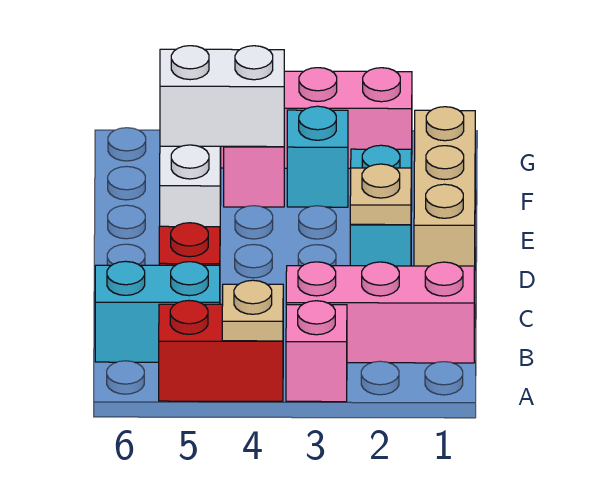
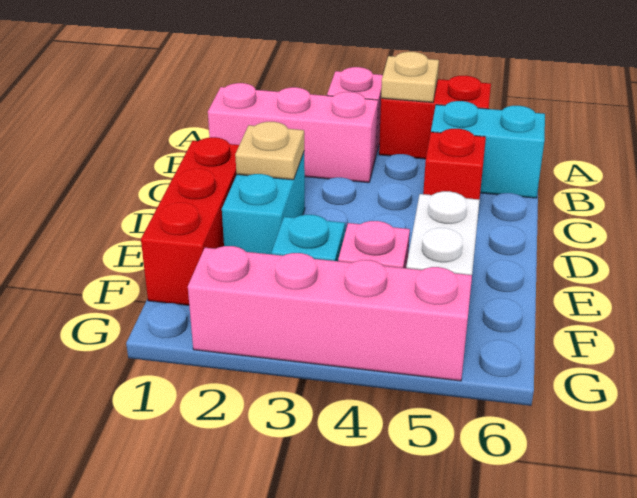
tan 1x3 brick [414,107,475,266] -> red 1x3 brick [141,137,239,305]
white 1x2 brick [160,46,284,147] -> none

